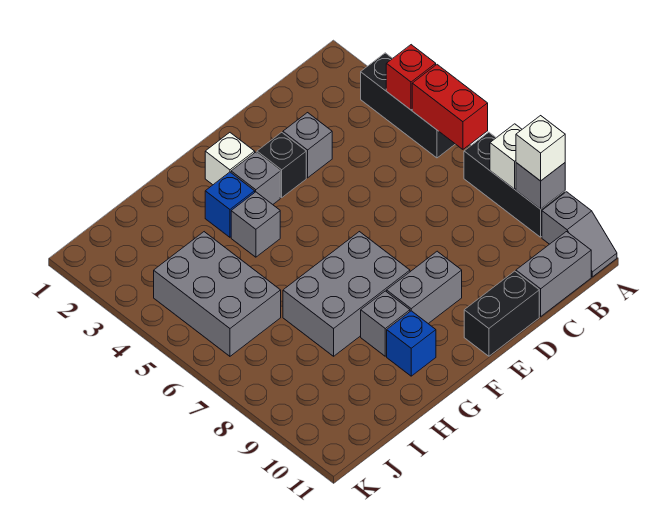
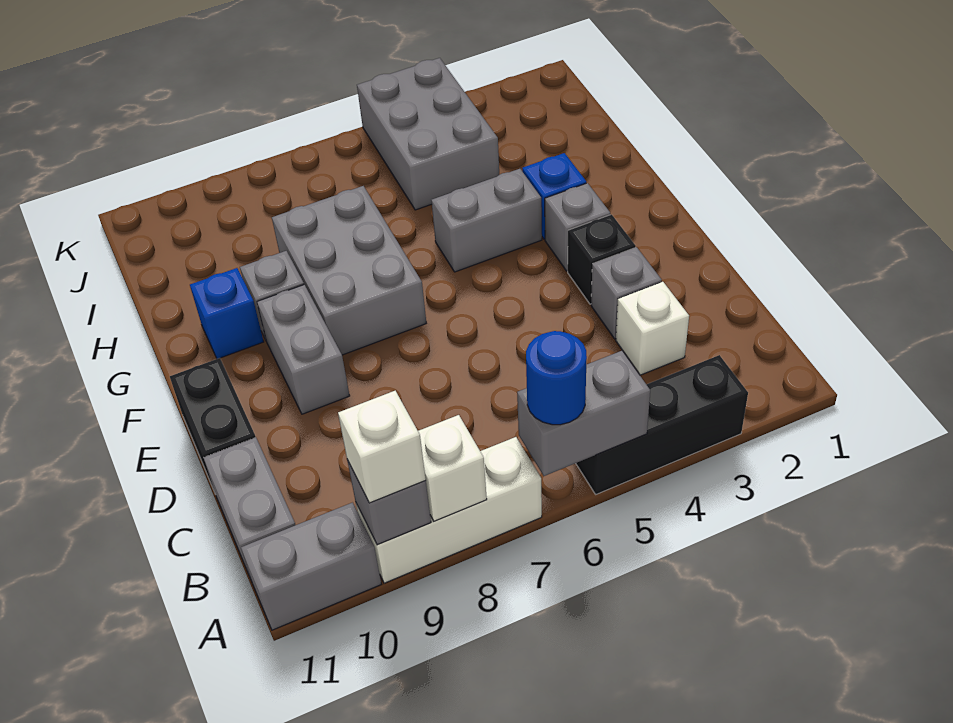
red 1x1 brick [386,45,436,110] -> none
red 1x2 brick [412,65,488,149] -> grey 1x2 brick [517,351,650,476]
none -> blue 1x1 round brick [526,331,587,425]
black 1x3 brick [464,132,565,237] -> white 1x3 brick [356,437,542,583]
grey 1x2 slope [542,192,617,277] -> grey 1x2 brick [241,503,381,630]
white 1x1 brick [205,133,255,185] -> white 1x1 brick moved to [616,282,689,375]
grey 1x1 brick [231,192,280,257] -> grey 1x2 brick [431,169,542,272]
grey 2x3 brick [154,232,281,356] -> grey 2x3 brick turned to [357,58,499,210]

